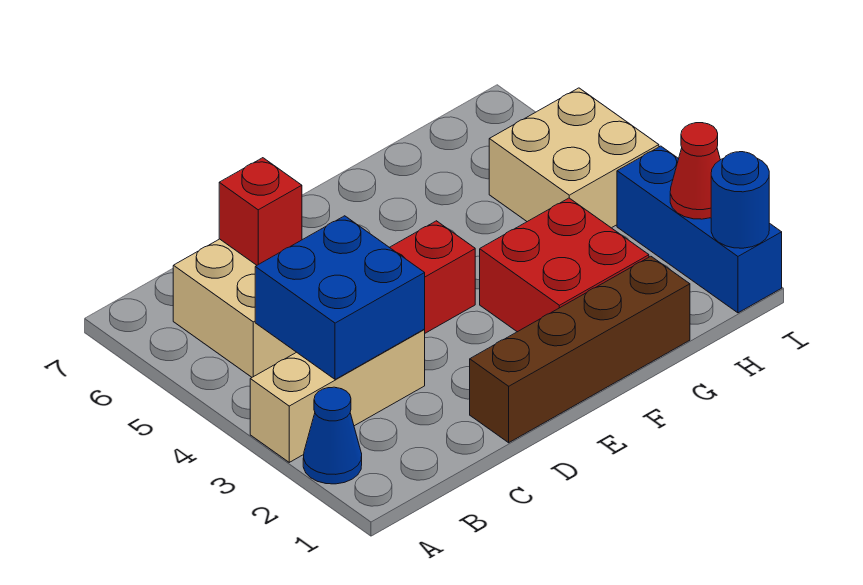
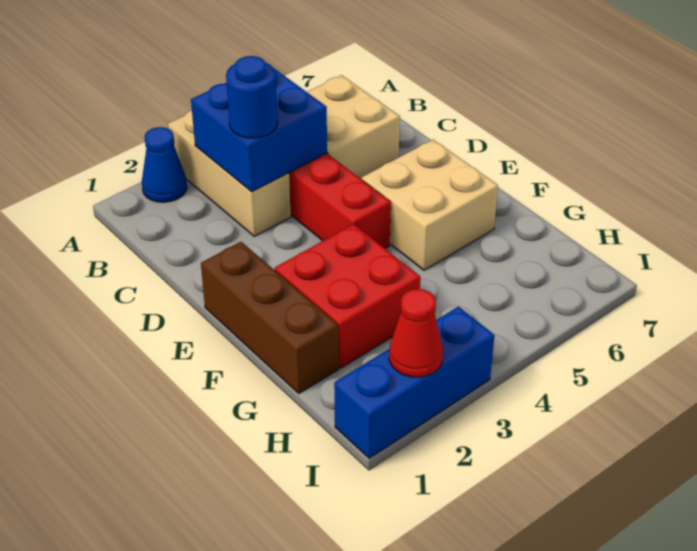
red 1x1 brick [219,158,302,265] -> none
brown 1x4 brick [470,256,690,443] -> brown 1x3 brick [201,242,339,393]
tan 2x2 brick [489,88,659,228] -> tan 2x2 brick moved to [362,140,498,270]
blue 1x1 round brick [711,152,769,248] -> blue 1x1 round brick moved to [226,56,278,138]

